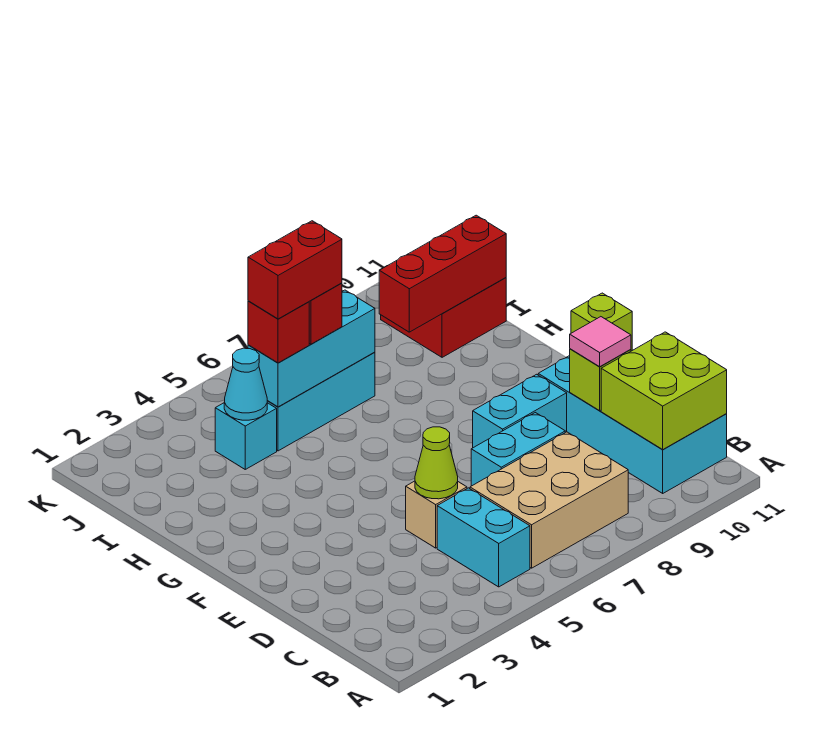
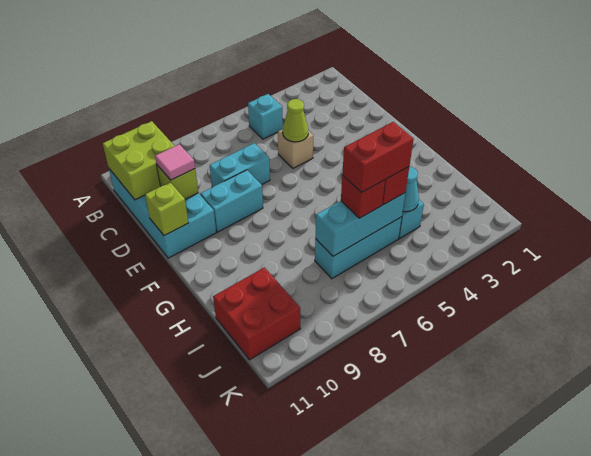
cyan 1x2 brick [437,488,530,587] -> cyan 1x1 brick [248,94,283,139]
tan 2x3 brick [470,432,628,568] -> none
red 1x3 brick [379,215,506,332] -> none

